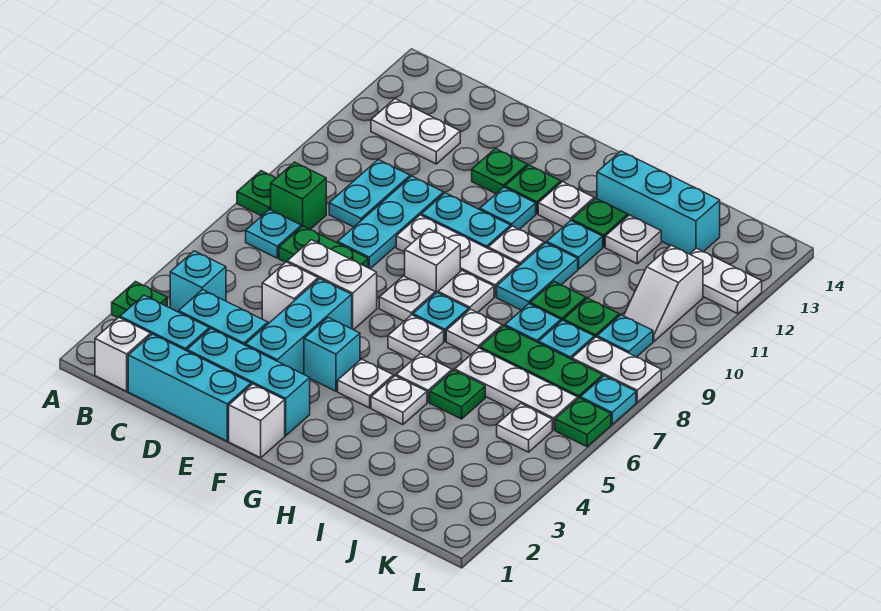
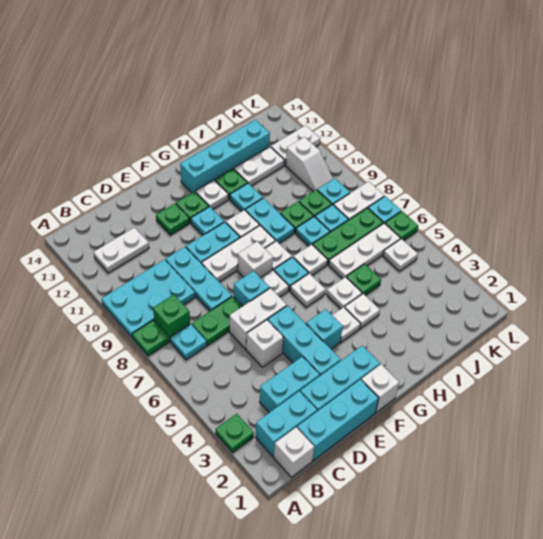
cyan 1x1 brick [170,251,226,312] -> cyan 1x1 brick moved to [234,271,270,306]
cyan 1x2 plate [329,160,410,227] -> cyan 2x3 plate [102,260,195,338]
cyan 1x3 brick [597,151,720,254] -> cyan 1x4 brick [180,120,270,193]
white 1x1 plate [605,215,661,264] -> white 1x2 plate [234,147,284,186]

